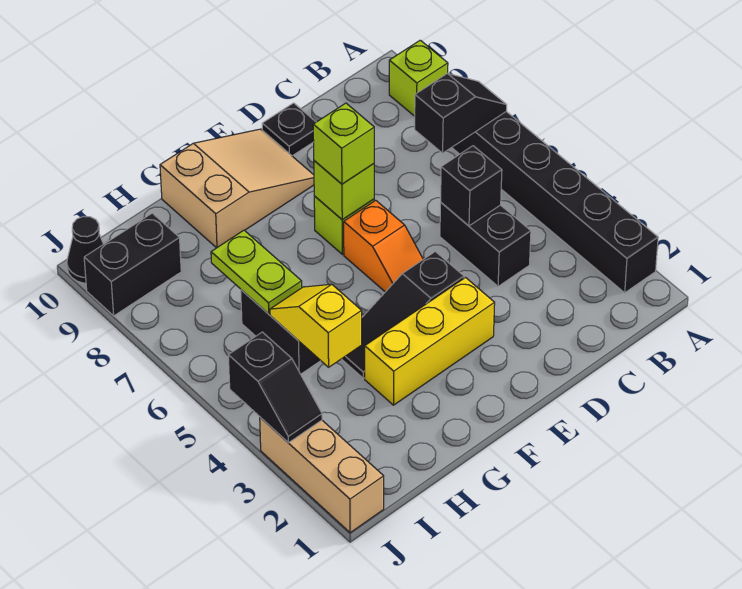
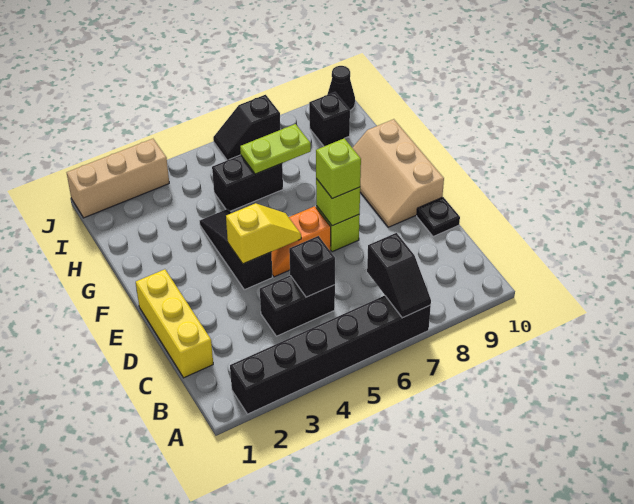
lime 1x1 brick [389,40,448,116] -> none
yellow 1x3 brick [365,278,495,405] -> yellow 1x3 brick moved to [136,269,213,378]
tan 2x3 slope [160,129,314,248] -> tan 2x3 slope turned to [353,119,444,227]
yellow 1x2 slope [270,284,362,367] -> yellow 1x2 slope moved to [226,203,301,264]
black 1x2 brick [84,213,181,316] -> black 1x1 brick [309,92,350,146]
black 1x2 slope [228,332,322,443] -> black 1x2 slope moved to [213,95,280,160]

